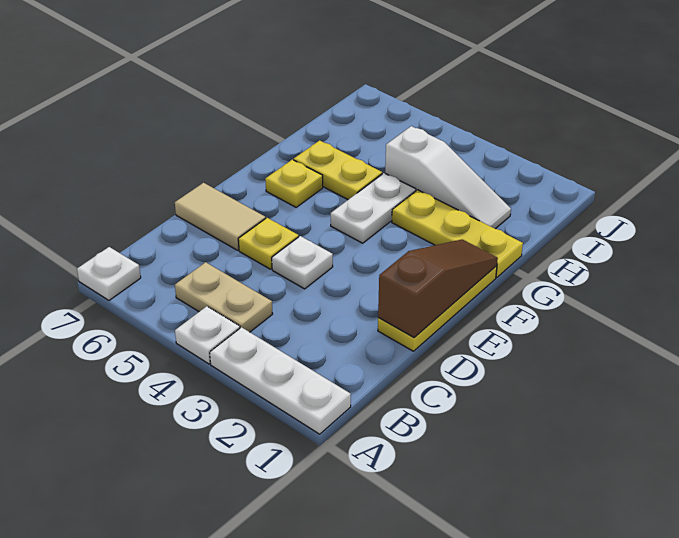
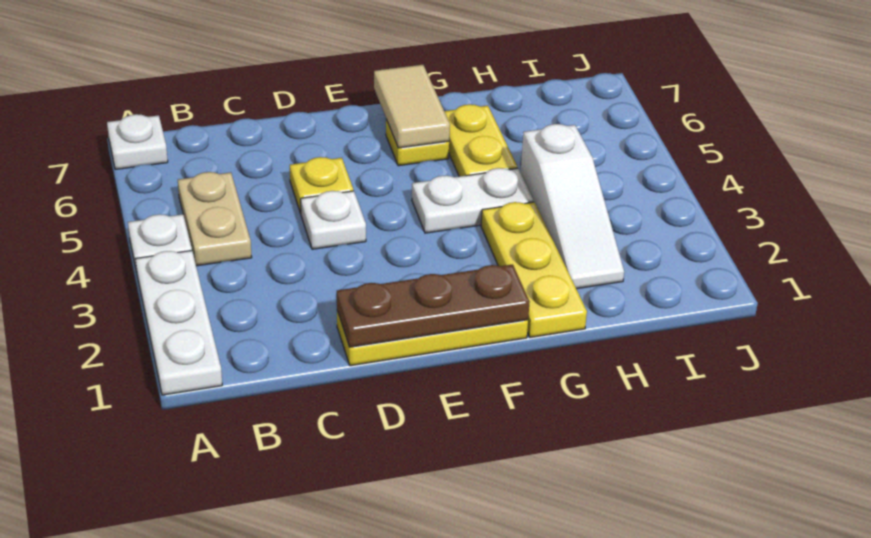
brown 1x3 slope [378,239,498,338] -> brown 1x3 plate [337,264,529,347]
tan 1x2 tile [175,183,266,250] -> tan 1x2 tile moved to [374,65,450,148]

